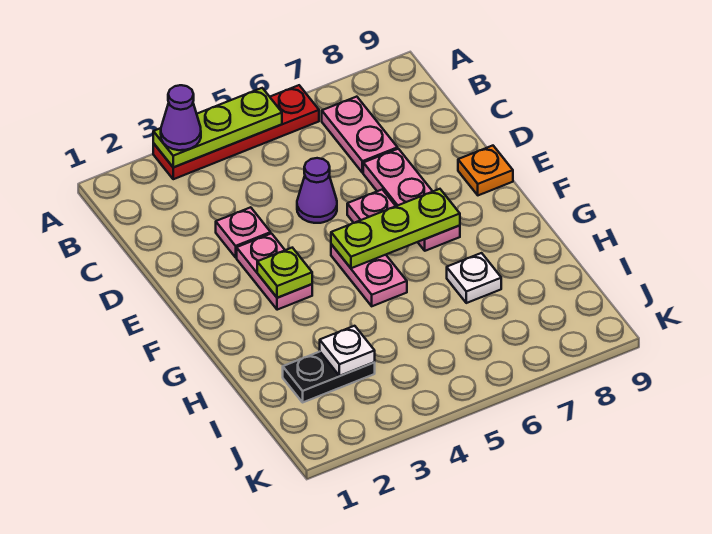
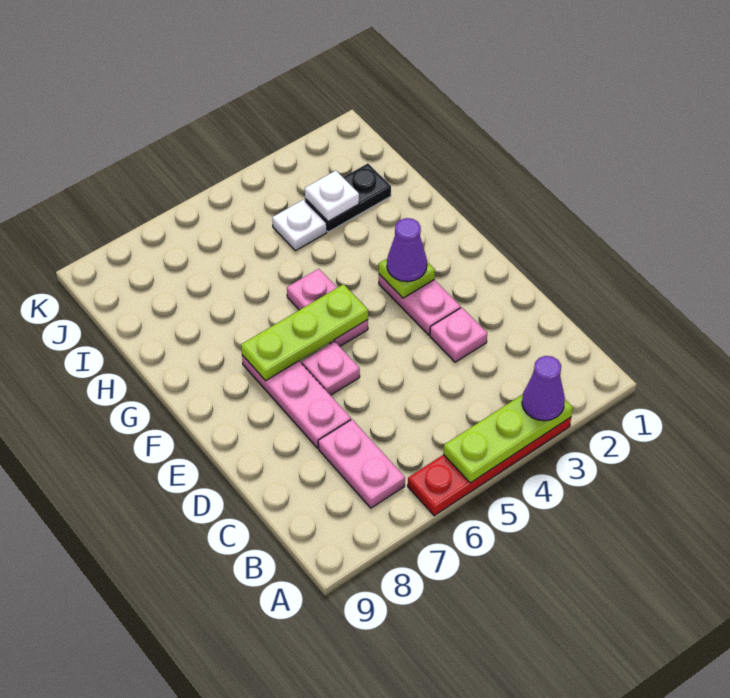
purple 1x1 cone [297,158,337,223] -> purple 1x1 cone moved to [387,218,427,282]
orange 1x1 plate [458,146,513,195] -> none
white 1x1 plate [447,253,501,303] -> white 1x1 plate moved to [272,200,327,251]

